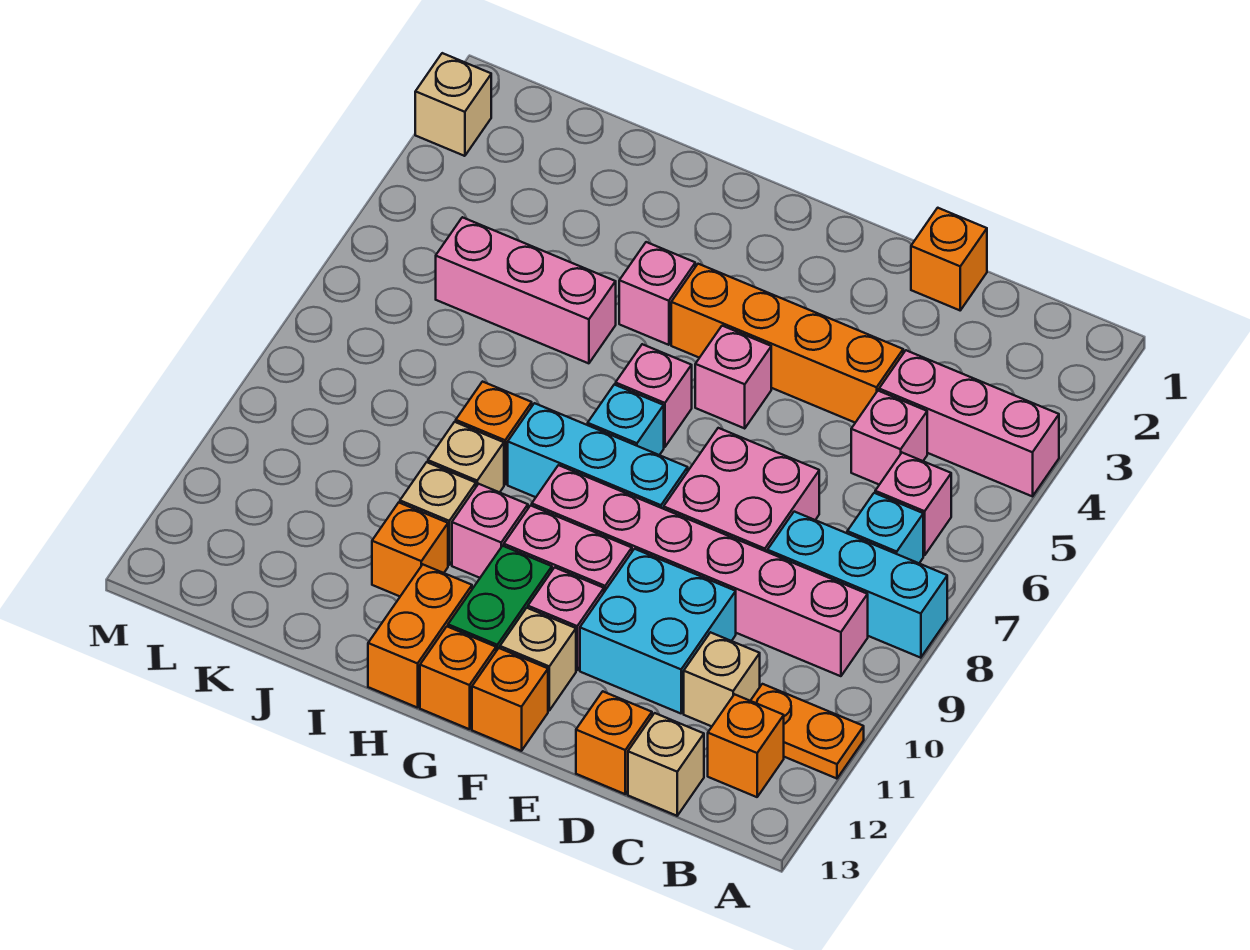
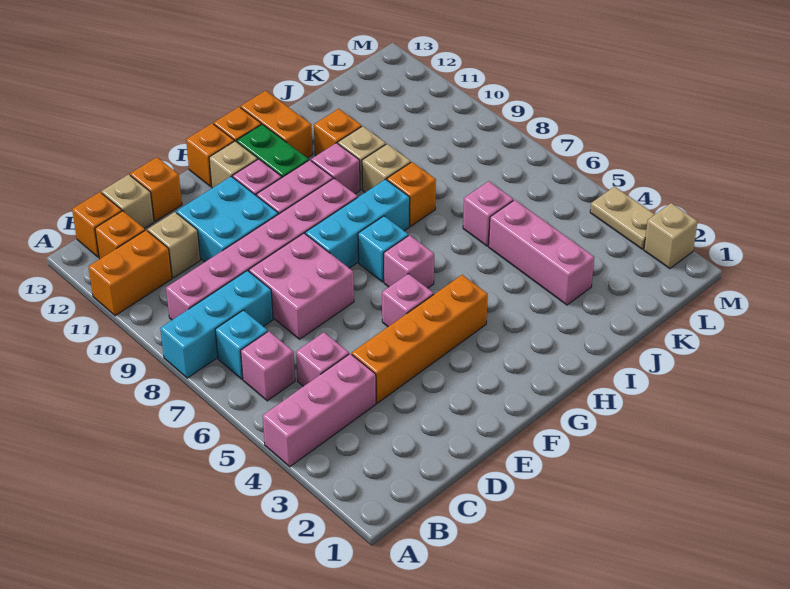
orange 1x2 plate [751,684,864,779] -> orange 1x2 brick [88,230,172,316]
orange 1x1 brick [911,208,987,310] -> orange 1x1 brick moved to [72,192,122,257]
pink 1x1 brick [619,242,695,345] -> pink 1x1 brick moved to [463,181,513,246]
pink 1x3 brick [436,217,616,363] -> pink 1x3 brick turned to [489,200,594,305]
none -> tan 1x2 plate [590,187,655,249]

